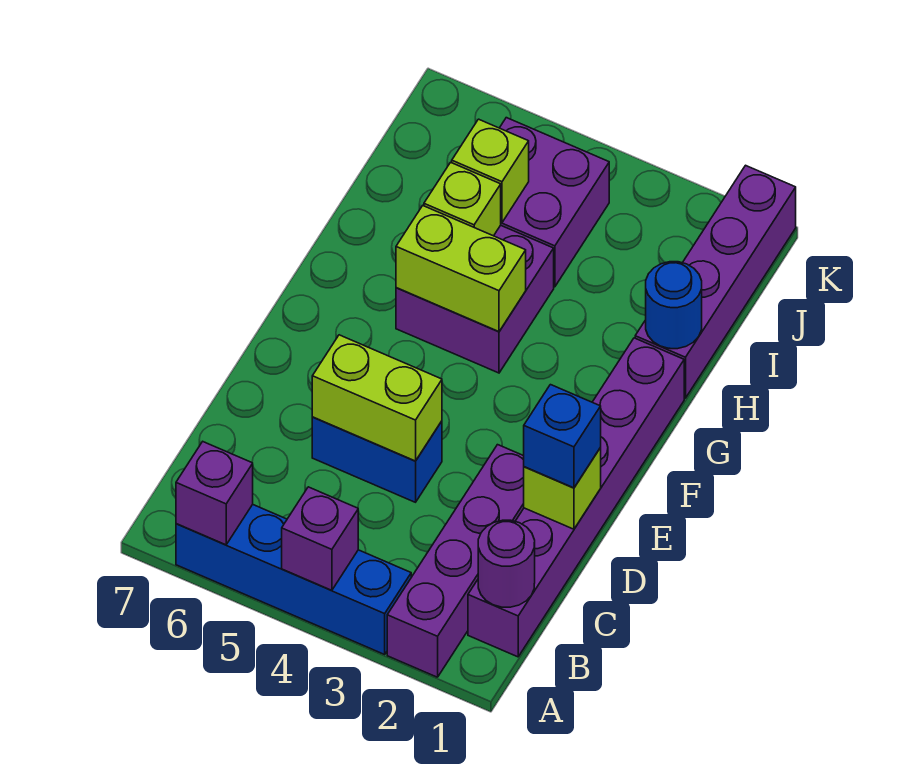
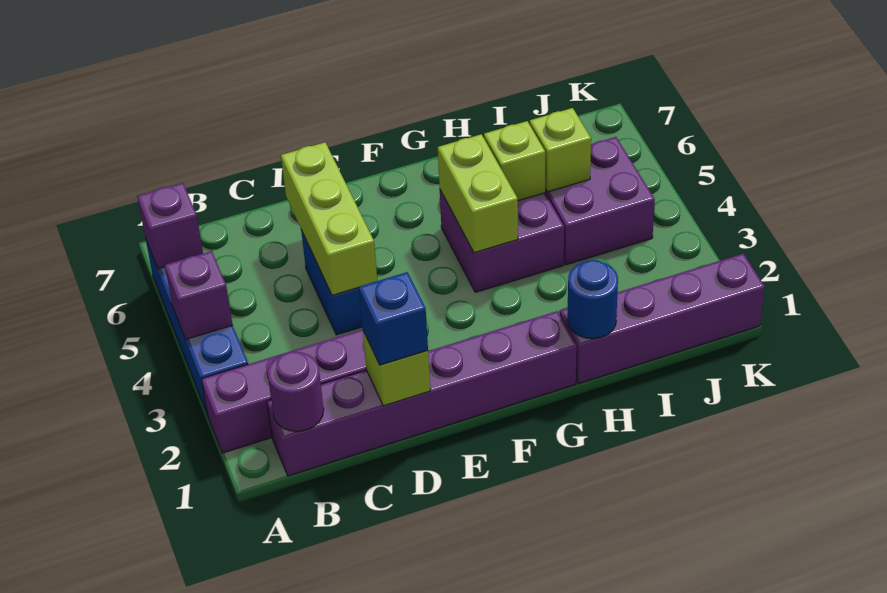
lime 1x2 brick [312,335,442,461] -> lime 1x3 brick [281,142,377,295]

